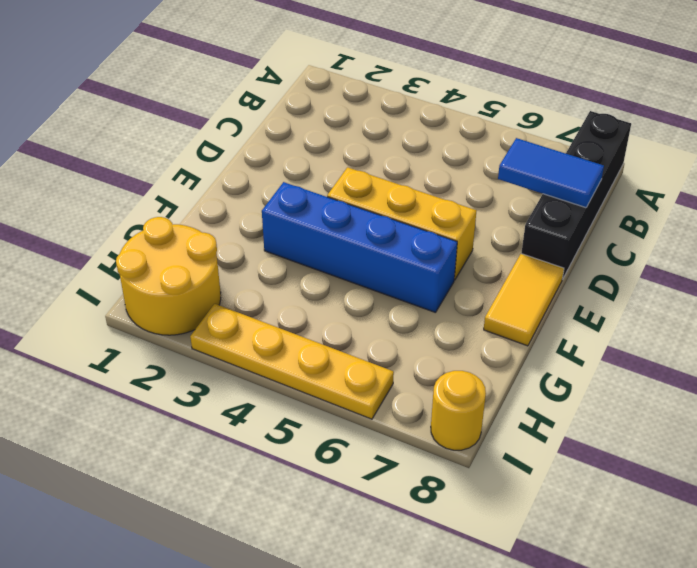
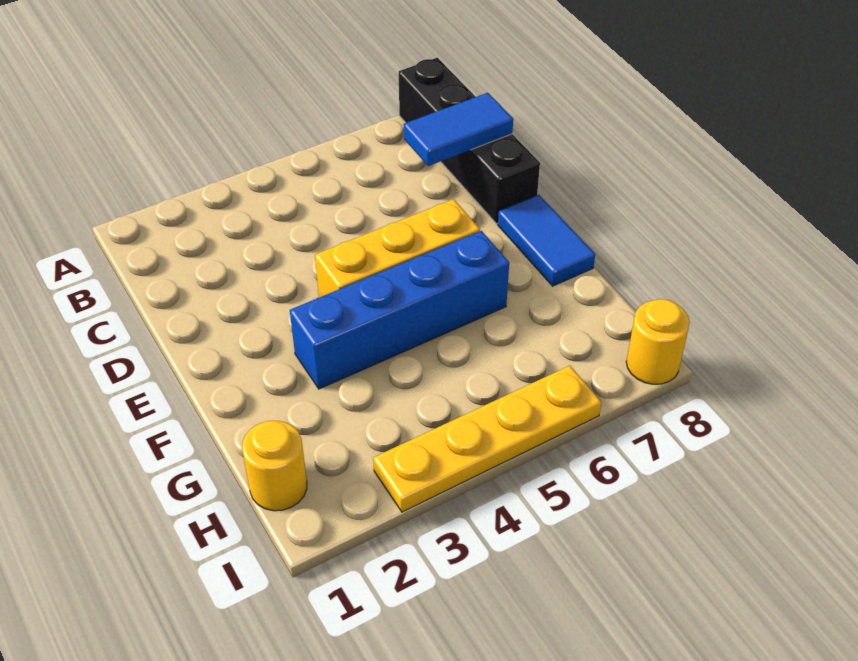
yellow 1x2 tile [484,254,564,346] -> blue 1x2 tile [498,195,595,286]
yellow 2x2 round brick [116,217,221,335] -> yellow 1x1 round brick [242,421,307,511]

